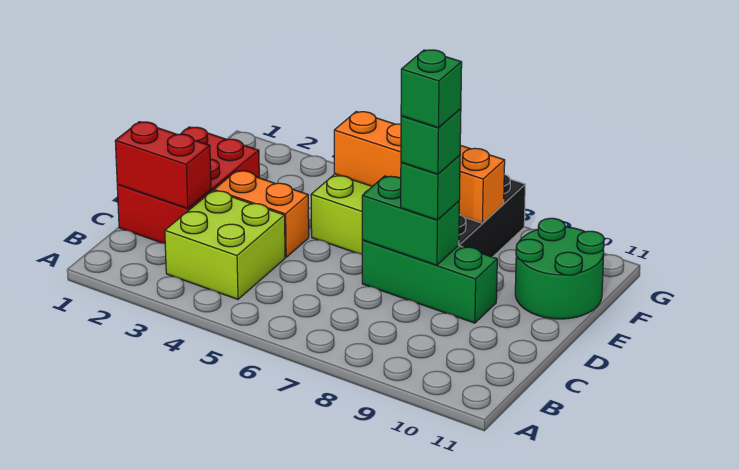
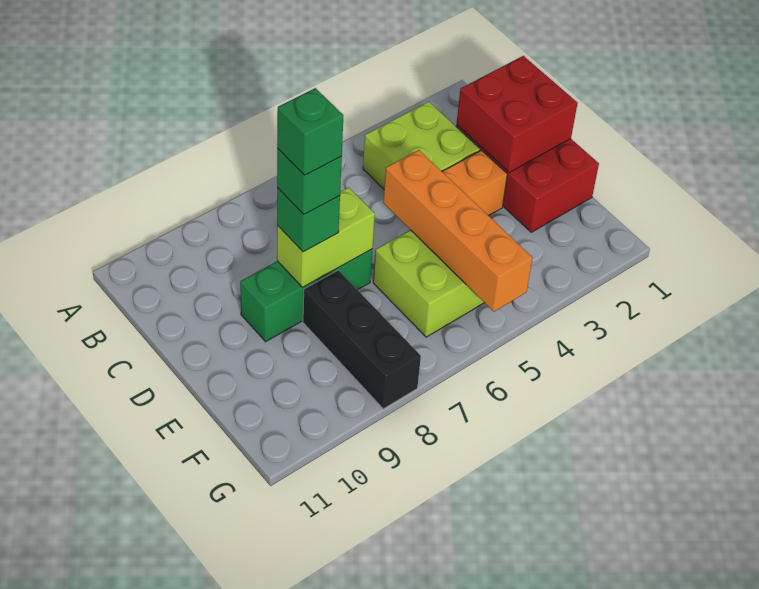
red 1x2 brick [115,122,211,208] -> red 2x2 brick [456,56,578,173]
green 1x2 brick [362,176,459,265] -> lime 1x2 brick [277,187,375,287]
green 2x2 round brick [515,218,604,319] -> none
orange 1x4 brick [334,112,505,223] -> orange 1x4 brick turned to [383,150,532,312]

